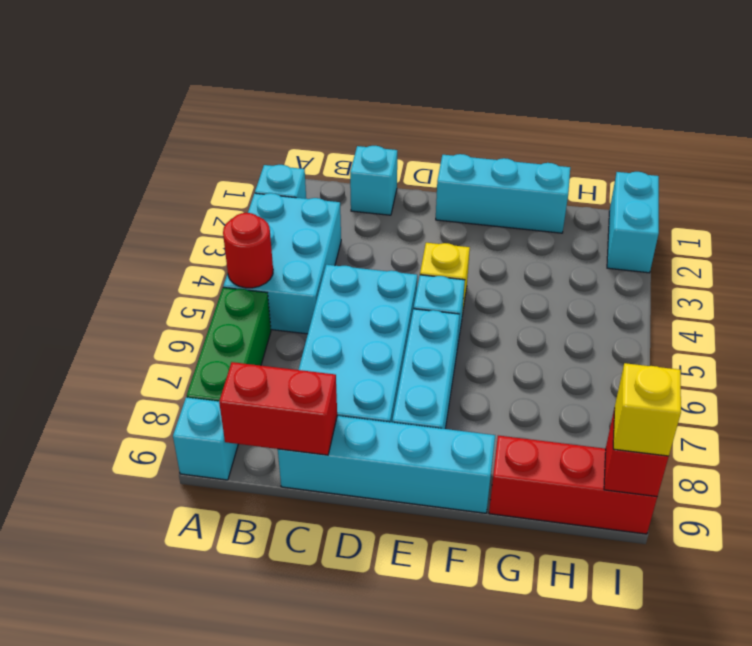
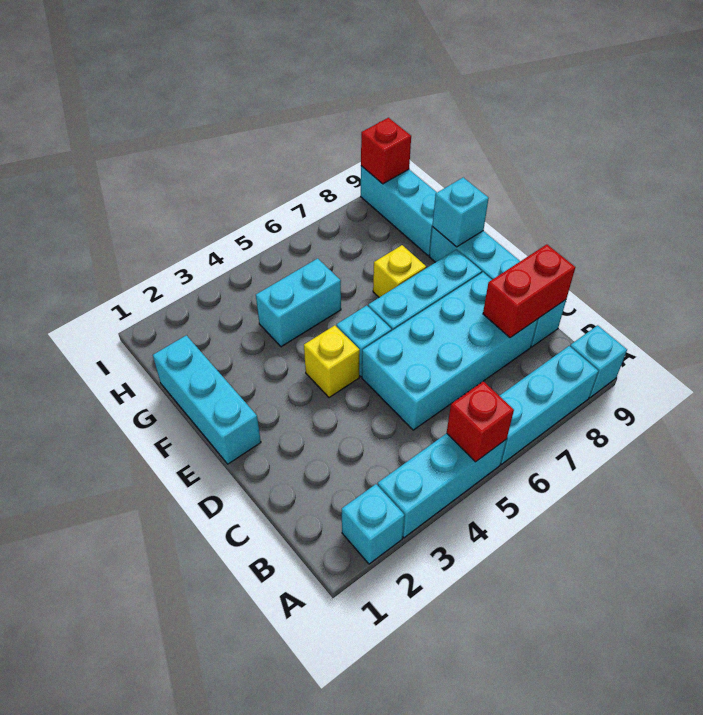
cyan 2x3 brick [223,193,341,334] -> cyan 1x3 brick [378,433,507,538]
red 1x1 round brick [223,213,273,288] -> red 1x1 brick [447,381,514,462]
green 1x3 brick [187,288,271,401] -> cyan 1x3 brick [499,346,598,464]
red 1x2 brick [219,362,337,455] -> red 1x2 brick turned to [483,244,575,338]
cyan 1x1 brick [350,146,397,215] -> cyan 1x1 brick moved to [432,178,489,247]
red 1x3 brick [489,436,657,534] -> cyan 1x3 brick [361,166,437,256]
cyan 1x2 brick [607,172,659,273] -> cyan 1x2 brick moved to [256,258,341,347]
yellow 1x1 brick [613,363,681,456] -> yellow 1x1 brick moved to [373,245,426,297]

